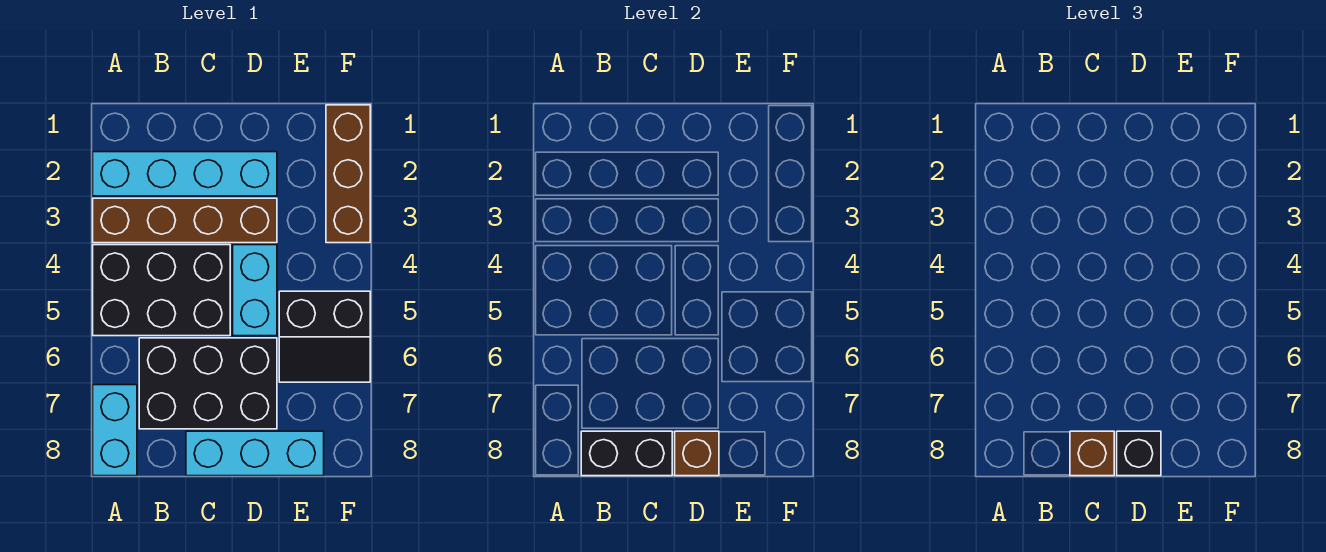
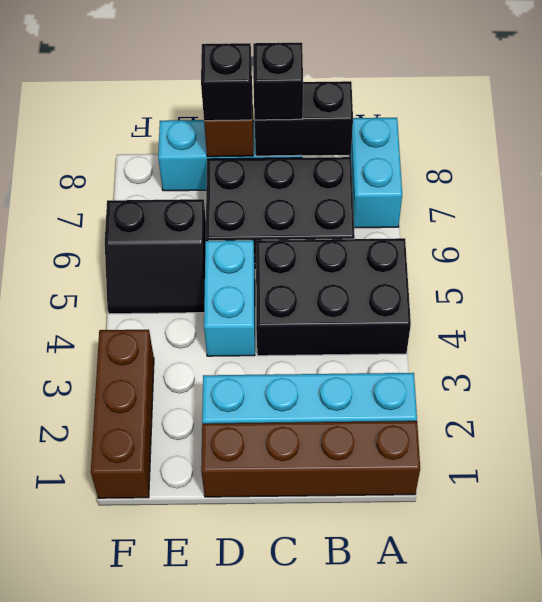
brown 1x4 brick [93,198,277,243] -> brown 1x4 brick moved to [201,421,420,497]
brown 1x1 brick [1070,431,1114,476] -> black 1x1 brick [253,43,303,120]
black 2x2 slope [279,291,370,382] -> black 2x2 slope turned to [105,199,206,314]

